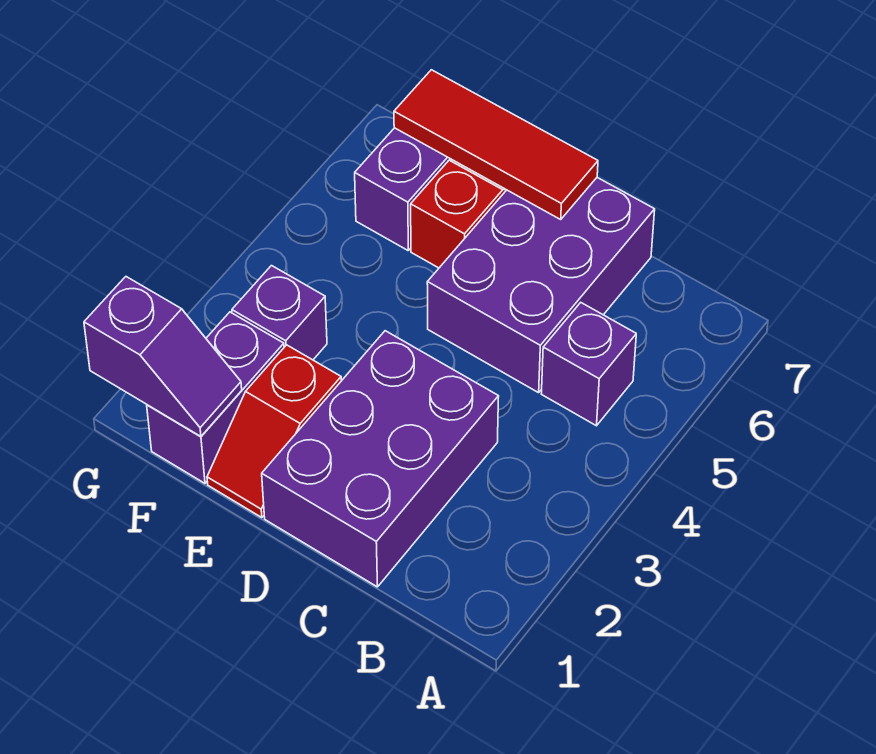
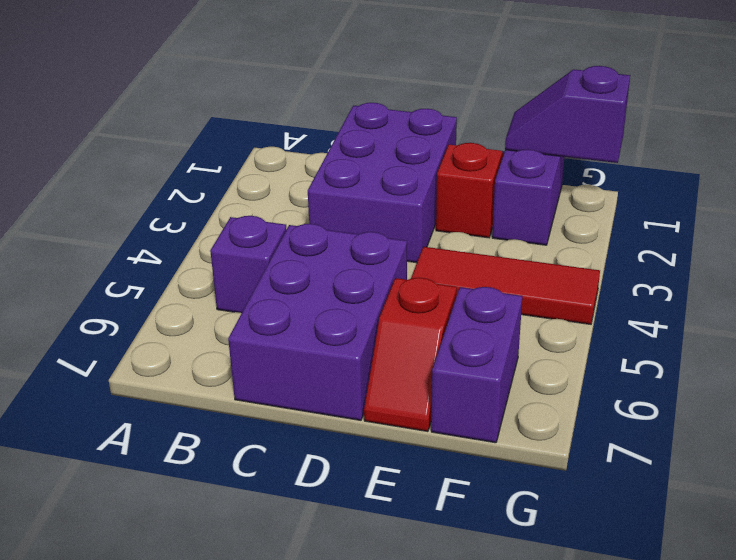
red 1x3 tile [394,70,598,219] -> red 1x3 tile moved to [411,247,600,324]
purple 1x1 brick [232,266,327,360] -> none

